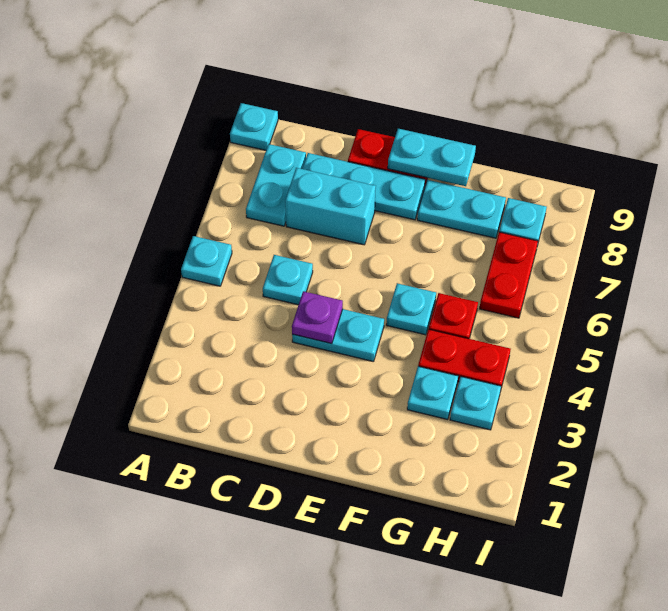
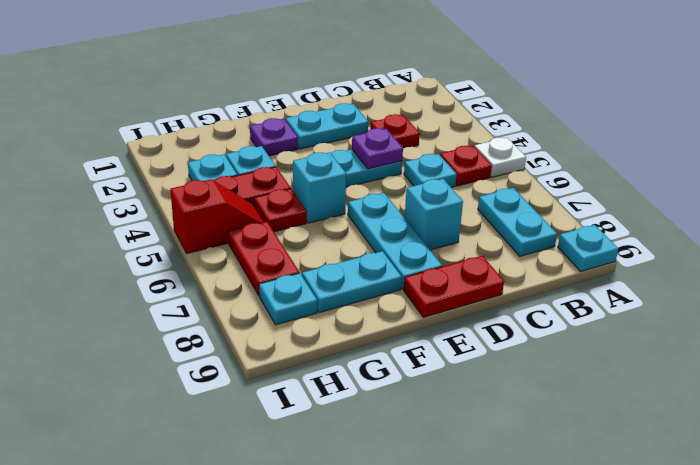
cyan 1x1 plate [181,236,232,286] -> white 1x1 plate [475,138,526,177]
none -> red 1x1 plate [440,146,492,186]
none -> red 1x1 plate [371,114,420,149]
cyan 1x2 brick [285,168,376,245] -> cyan 1x1 brick [405,179,463,250]
cyan 1x3 plate [303,153,425,220] -> cyan 1x3 plate turned to [348,193,442,289]
cyan 1x2 plate [388,129,476,186] -> cyan 1x2 plate moved to [286,103,368,149]
none -> purple 1x1 plate [250,118,298,156]
cyan 1x1 plate [386,283,436,335] -> cyan 1x1 brick [293,152,346,223]
none -> red 1x2 slope [170,179,264,253]

